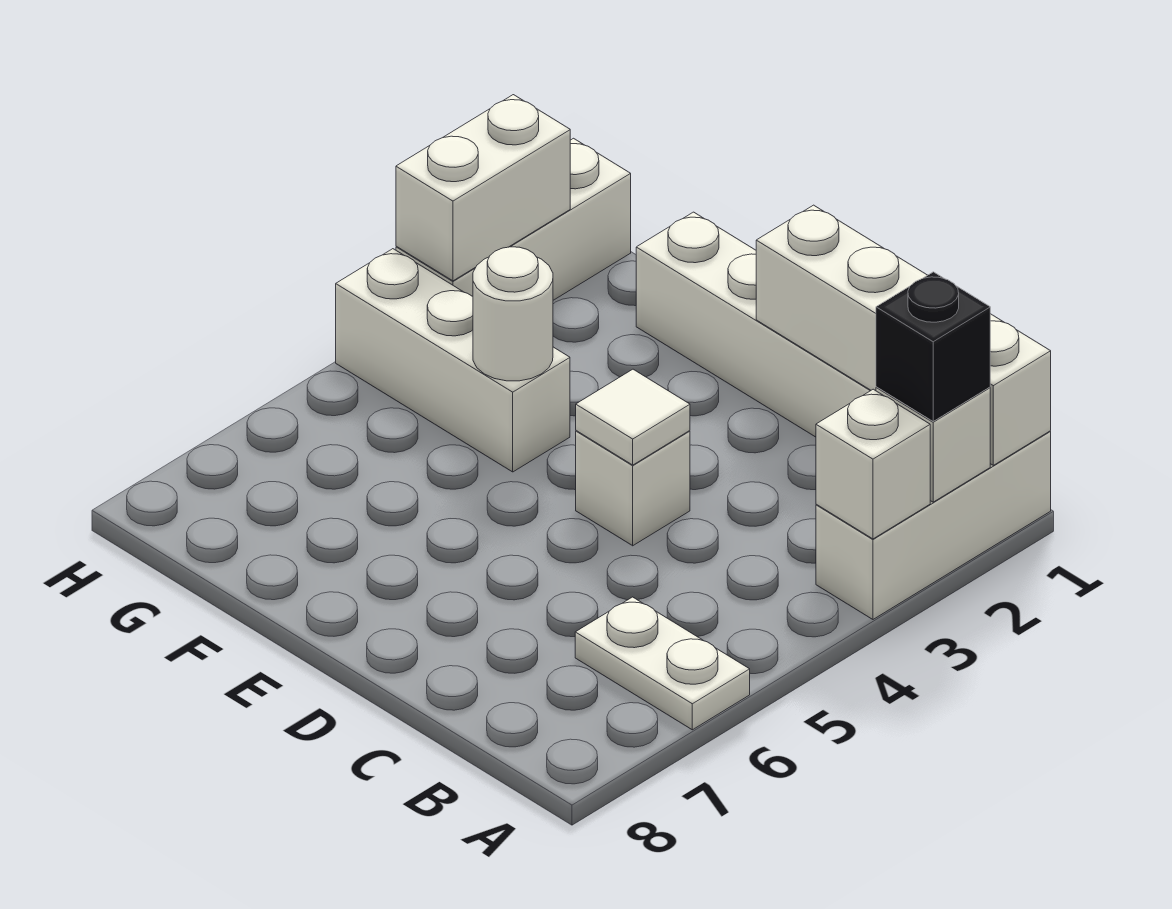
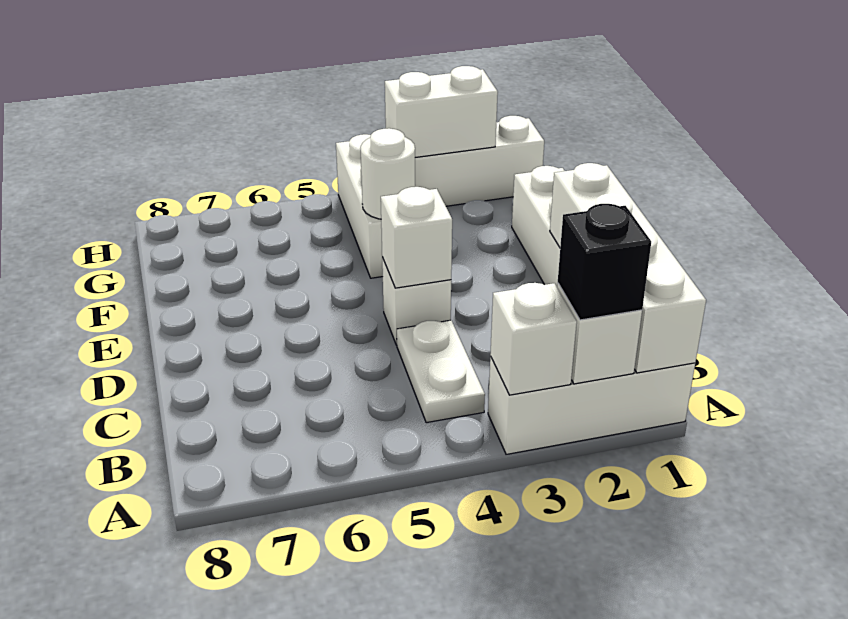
white 1x2 plate [575,597,750,730] -> white 1x2 plate moved to [397,320,485,423]
white 1x1 tile [576,369,690,465] -> white 1x1 brick [381,187,452,288]

